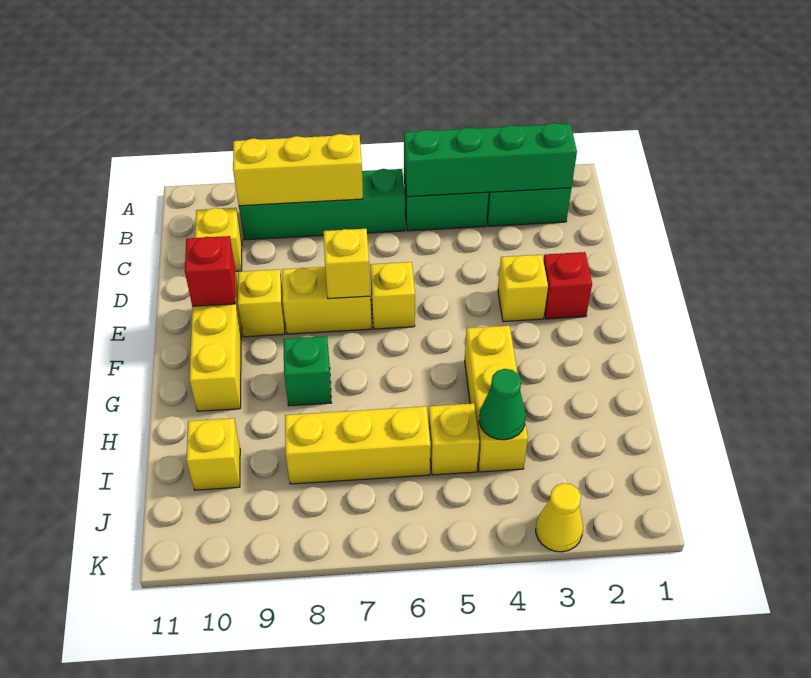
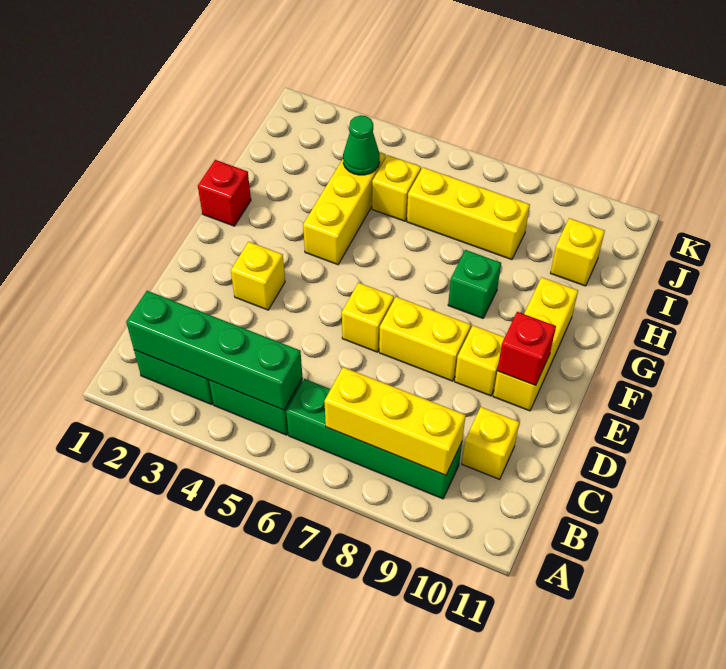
red 1x1 brick [543,252,592,319] -> red 1x1 brick moved to [198,160,251,226]
yellow 1x1 brick [323,229,370,299] -> none
yellow 1x1 cone [536,483,583,552] -> none

